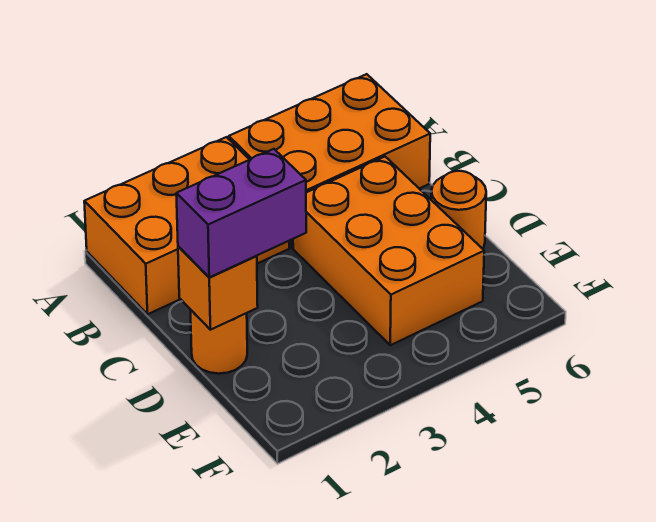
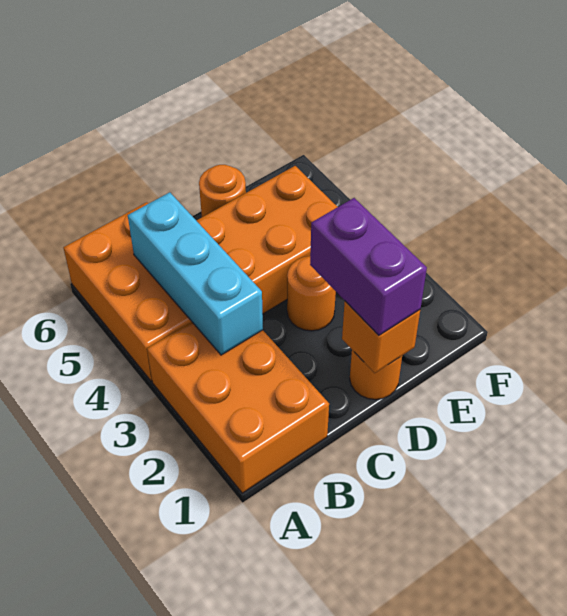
none -> cyan 1x3 brick [128,192,263,355]
none -> orange 1x1 round brick [287,256,336,331]

